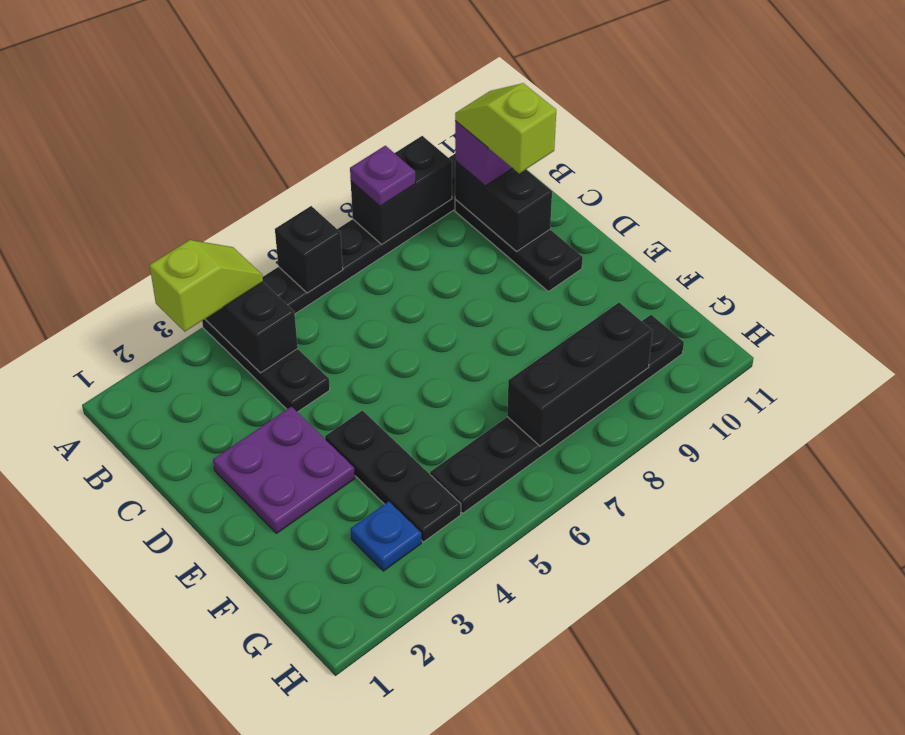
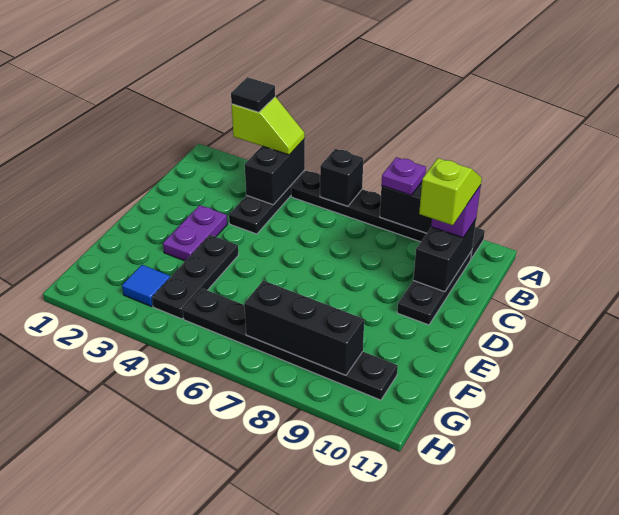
none -> black 1x1 tile [231,77,275,112]
purple 2x2 plate [213,407,355,533] -> purple 1x2 plate [163,205,227,261]
blue 1x1 plate [351,501,421,571] -> blue 1x1 tile [122,265,170,306]

